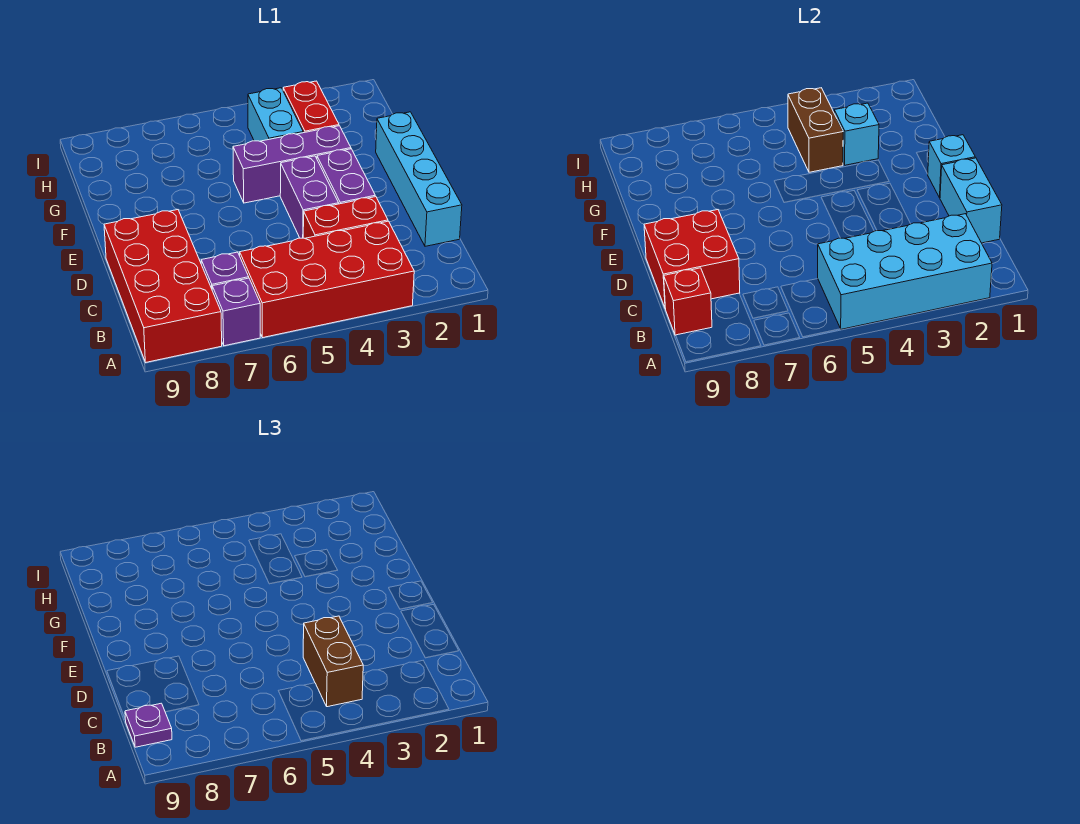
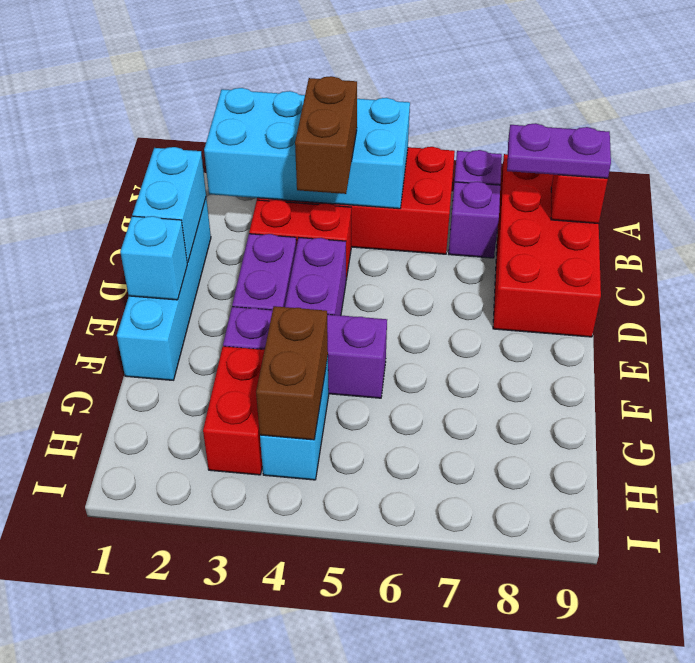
purple 1x1 plate [125,703,172,747] -> purple 1x2 plate [507,123,611,178]
red 2x2 brick [644,210,740,309] -> none
cyan 1x1 brick [834,103,879,165] -> none

